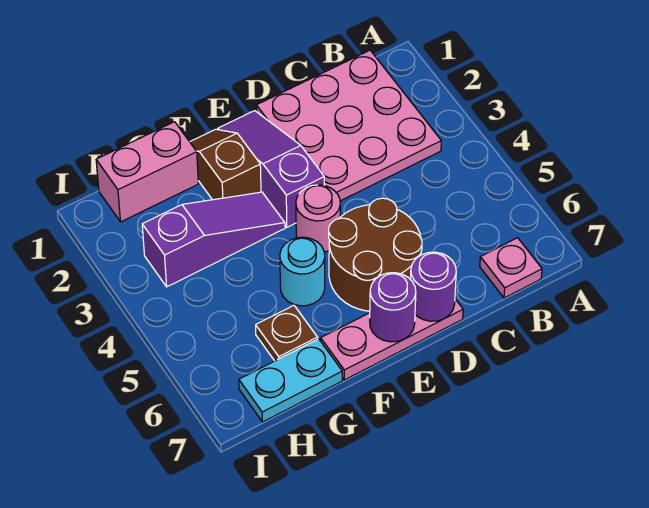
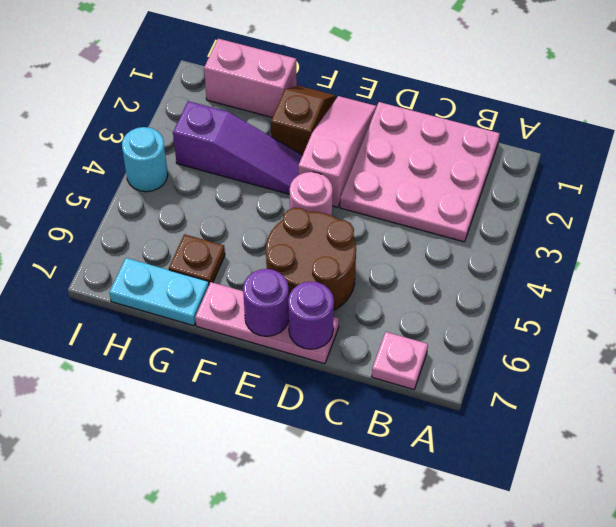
purple 1x3 slope [218,111,324,227] -> pink 1x3 slope [298,96,376,207]
cyan 1x1 round brick [280,237,325,306] -> cyan 1x1 round brick moved to [122,127,168,192]

